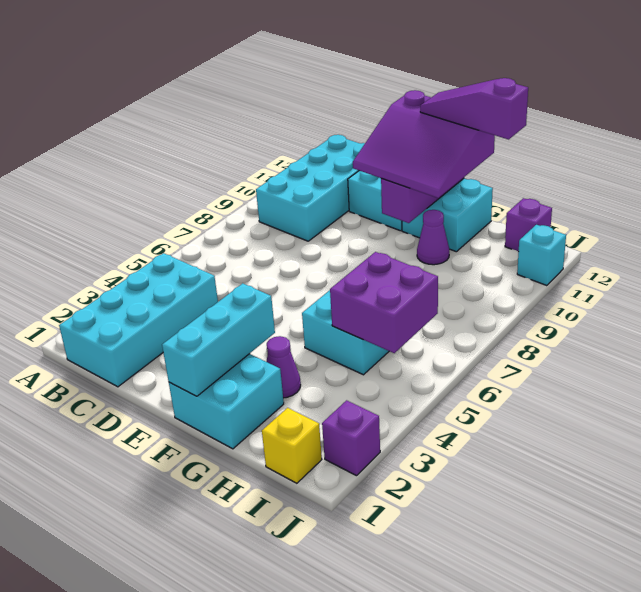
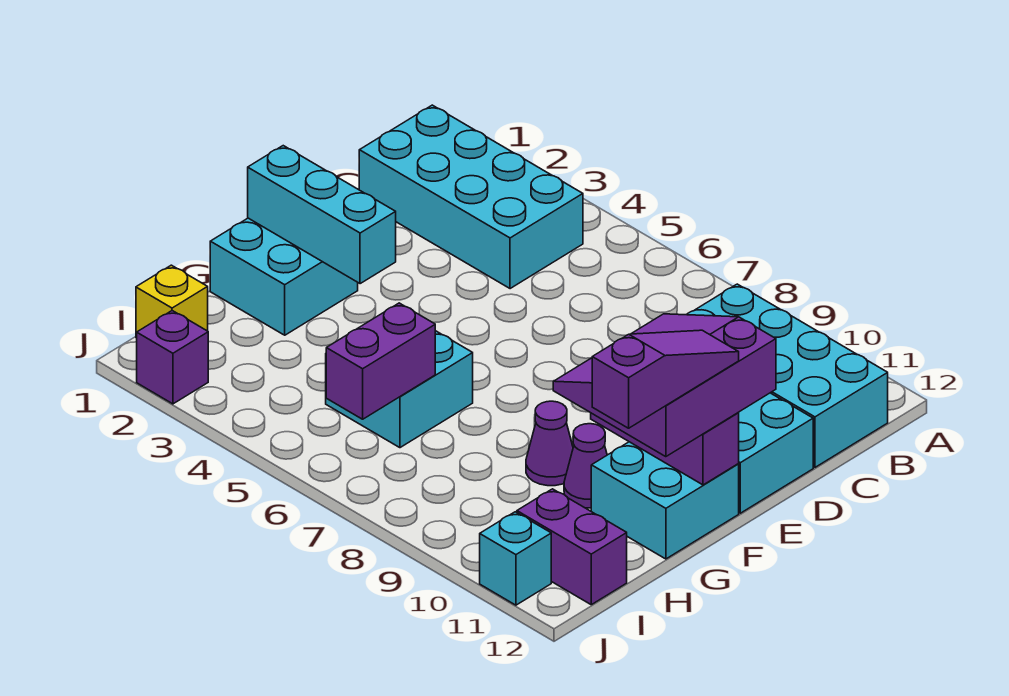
purple 1x1 cone [266,336,301,398] -> purple 1x1 cone moved to [526,401,573,486]
purple 2x2 brick [330,252,438,353] -> purple 1x2 brick [326,303,435,419]
purple 1x1 brick [505,198,552,252] -> purple 1x2 brick [517,489,627,605]

